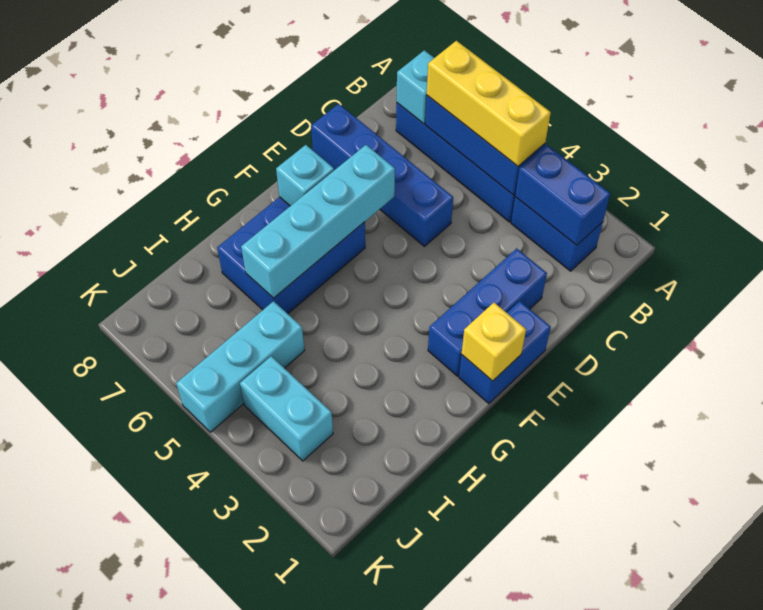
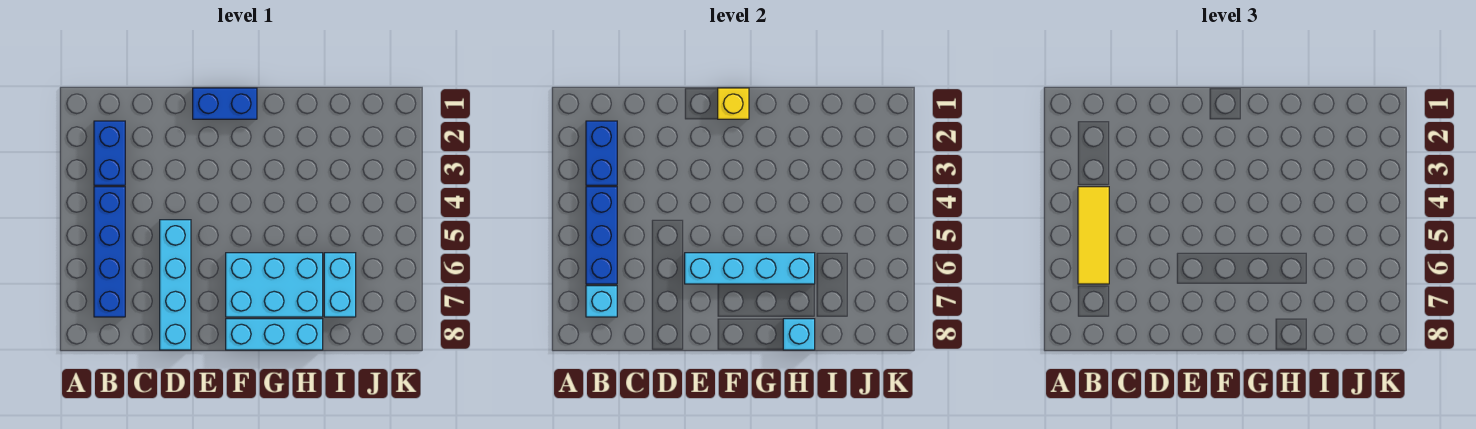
yellow 1x3 brick [427,41,551,166] -> yellow 1x3 tile [1078,187,1109,284]
blue 1x3 brick [428,248,547,376] -> none
blue 1x4 brick [311,104,453,246] -> cyan 1x4 brick [160,220,191,350]
blue 2x3 brick [217,197,365,314] -> cyan 2x3 brick [226,253,323,317]
cyan 1x1 brick [276,145,334,206] -> cyan 1x1 brick moved to [783,319,815,350]
cyan 1x3 brick [176,301,305,432] -> cyan 1x3 brick moved to [226,319,323,350]
cyan 1x2 brick [240,356,333,461] -> cyan 1x2 brick moved to [324,253,356,317]

